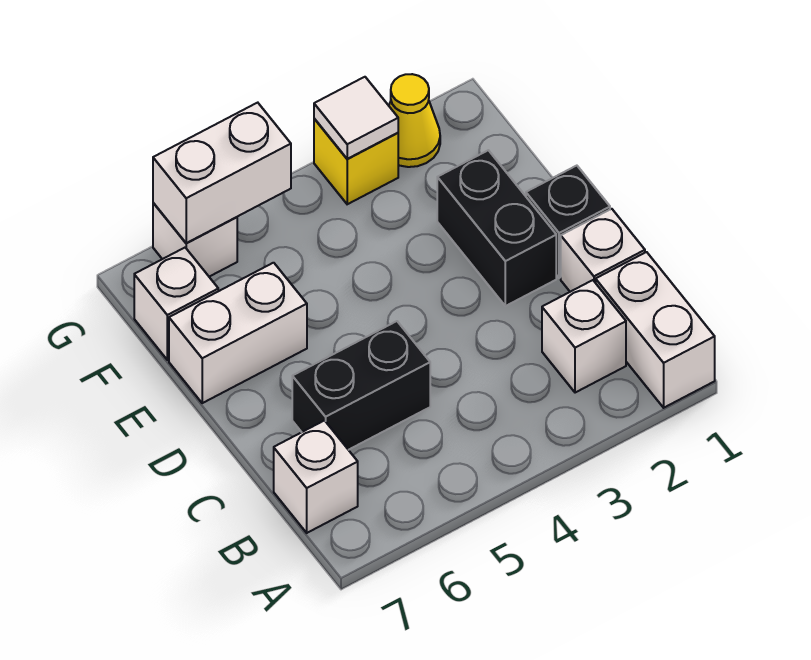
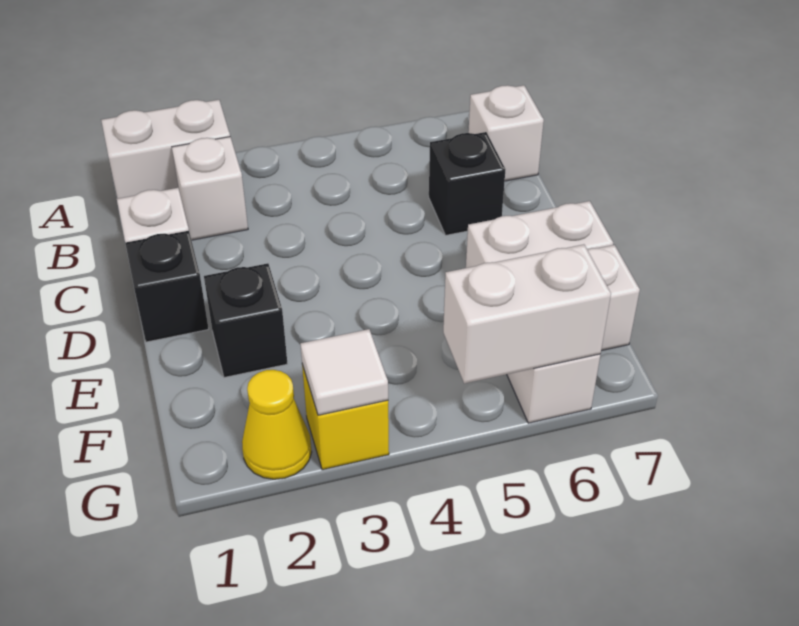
white 1x2 brick [596,252,715,408] -> white 1x2 brick turned to [101,100,230,199]
black 1x2 brick [292,321,430,450] -> black 1x1 brick [429,132,506,235]
black 1x2 brick [437,150,556,306] -> black 1x1 brick [204,263,288,378]

